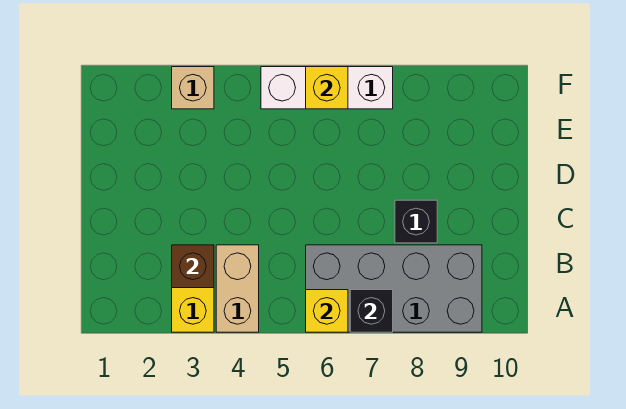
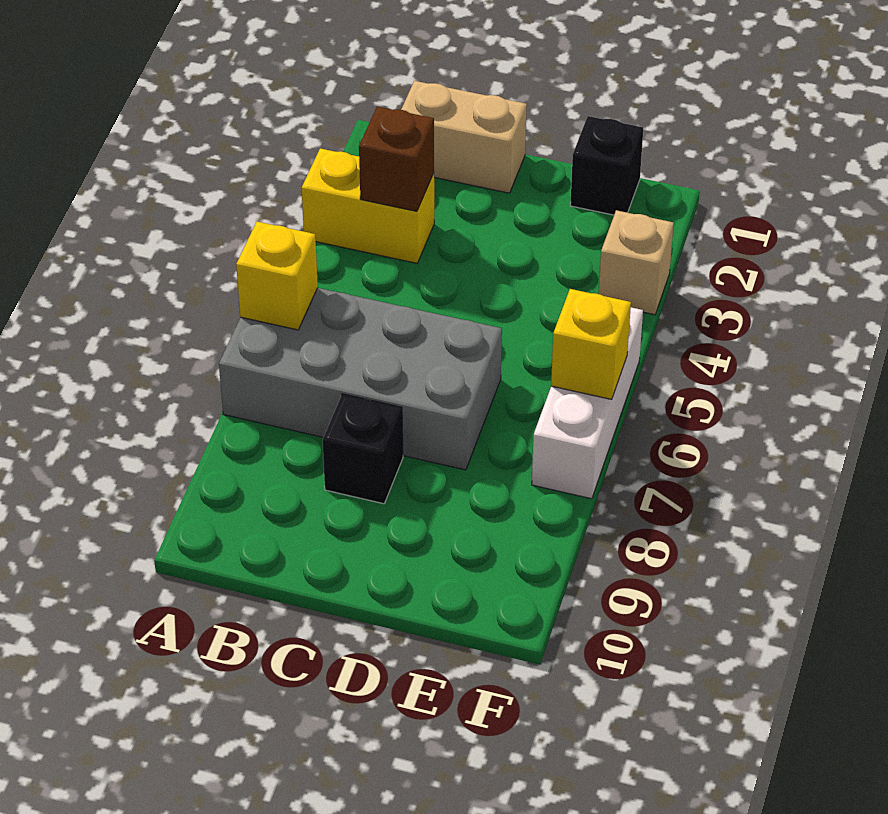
tan 1x2 brick [216,245,259,332] -> tan 1x2 brick moved to [401,81,527,193]
grey 2x4 brick [306,245,482,332] -> grey 2x4 brick turned to [219,288,502,470]
black 1x1 brick [350,290,393,332] -> black 1x1 brick moved to [570,116,643,215]

